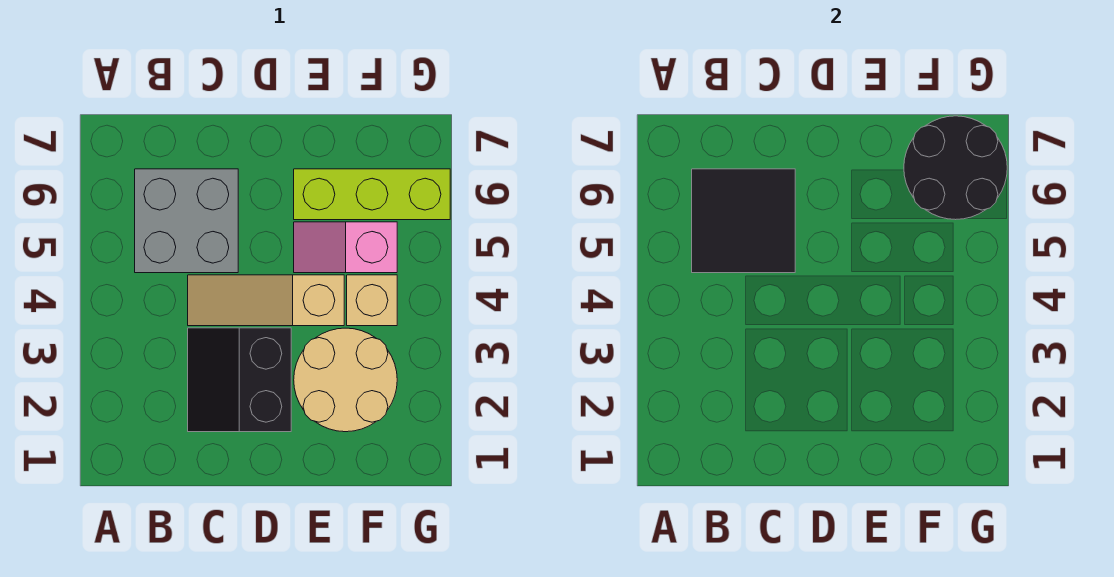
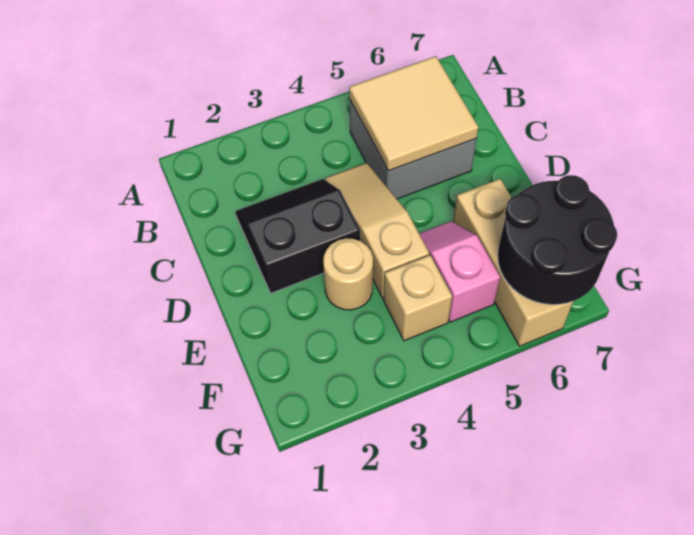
black 2x2 tile [692,169,795,273] -> tan 2x2 tile [349,56,478,171]
tan 2x2 round brick [294,328,397,432] -> tan 1x1 round brick [323,238,373,310]
lime 1x3 brick [294,169,450,220] -> tan 1x3 brick [453,179,573,346]

